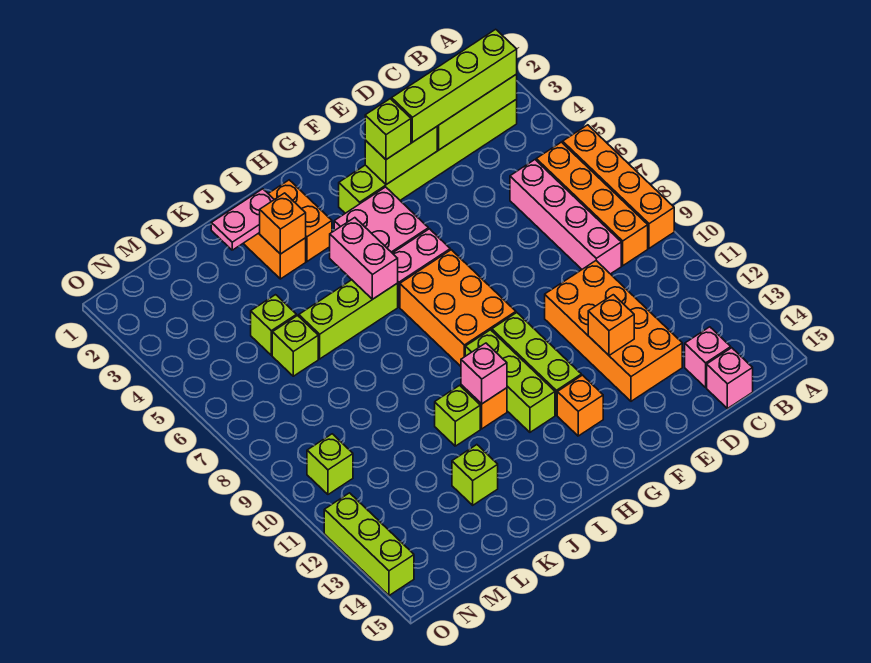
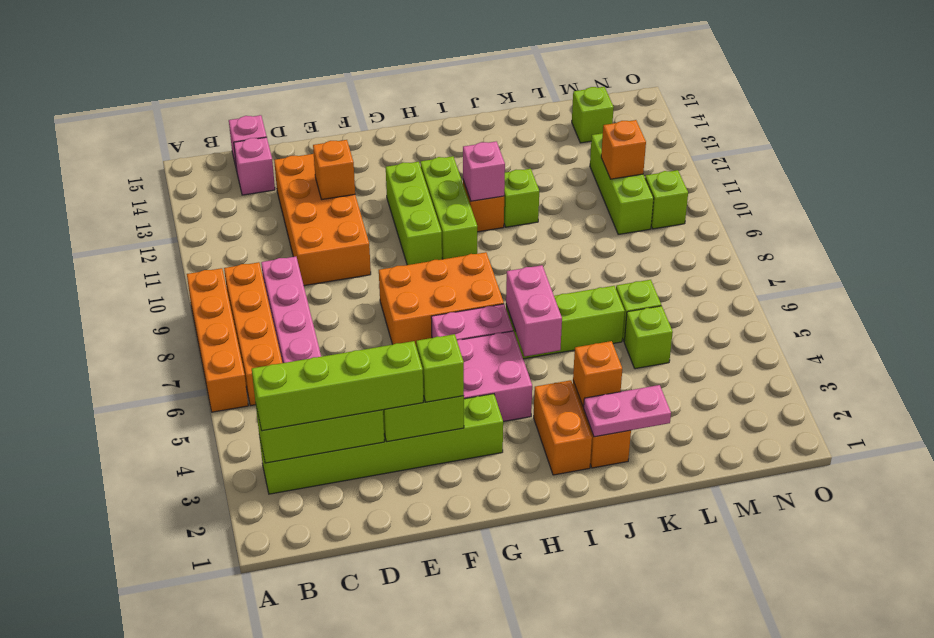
orange 2x3 brick [400,250,516,366] -> orange 2x3 brick turned to [379,252,504,345]
orange 1x1 brick [557,375,603,436] -> orange 1x1 brick moved to [601,120,646,179]
lime 1x1 brick [452,445,498,505] -> lime 1x1 brick moved to [572,87,614,143]
lime 1x3 brick [324,493,414,596] -> lime 1x3 brick moved to [590,133,654,235]

